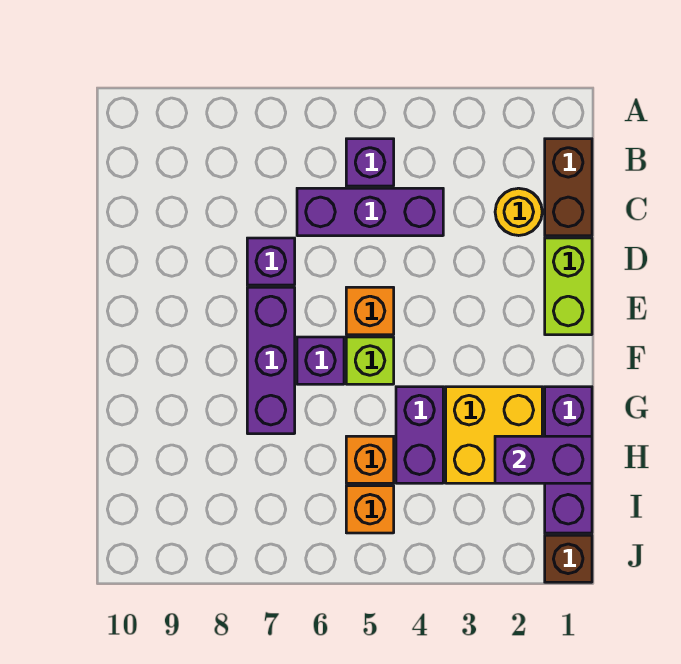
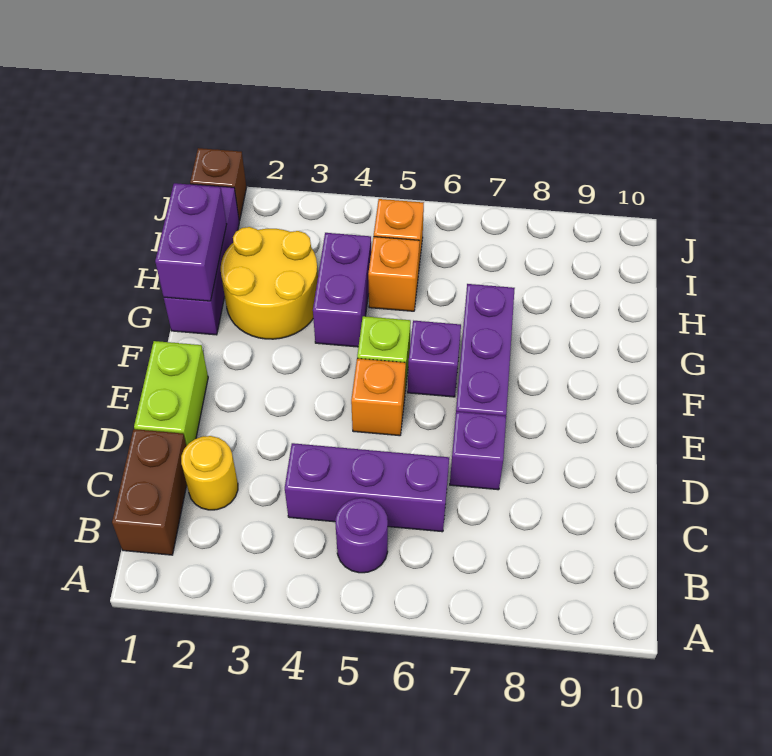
purple 1x1 brick [346,139,394,186] -> purple 1x1 round brick [335,498,388,573]
yellow 2x2 brick [446,387,542,483] -> yellow 2x2 round brick [221,227,318,339]
purple 1x2 brick [495,436,592,483] -> purple 1x2 brick turned to [155,183,227,301]

